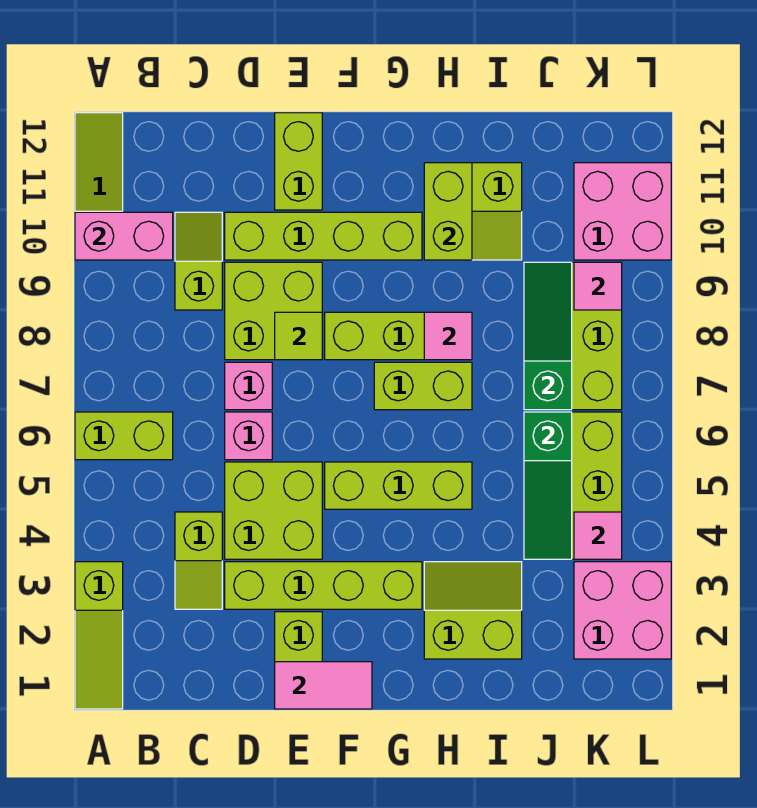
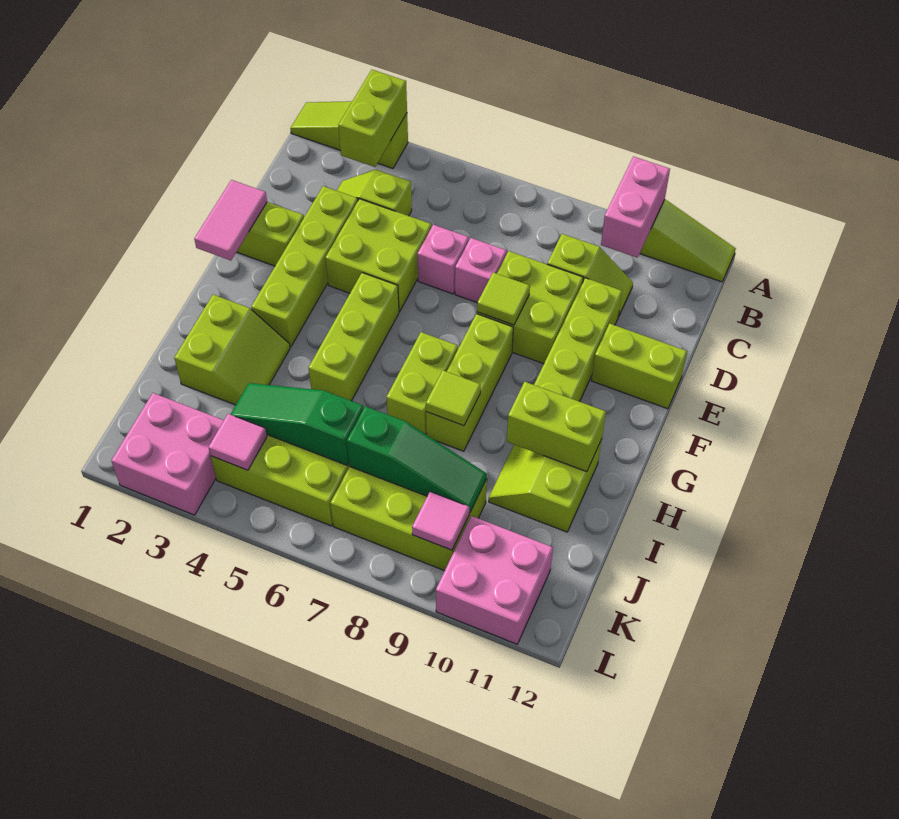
lime 1x2 brick [75,412,173,460] -> lime 1x2 brick moved to [338,70,407,167]
pink 1x1 tile [424,312,472,360] -> lime 1x1 tile [426,371,481,426]

